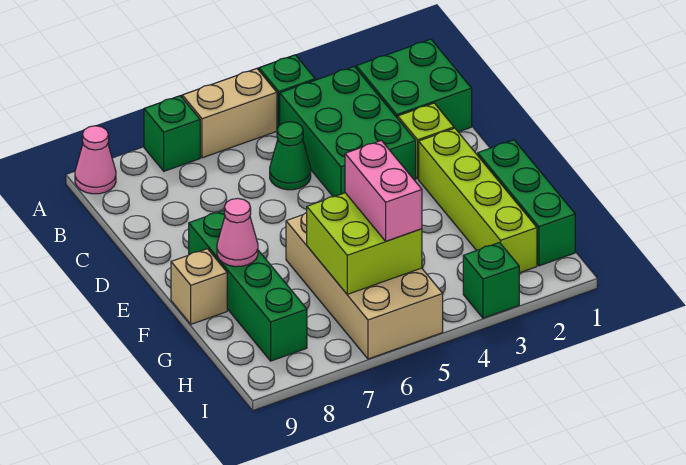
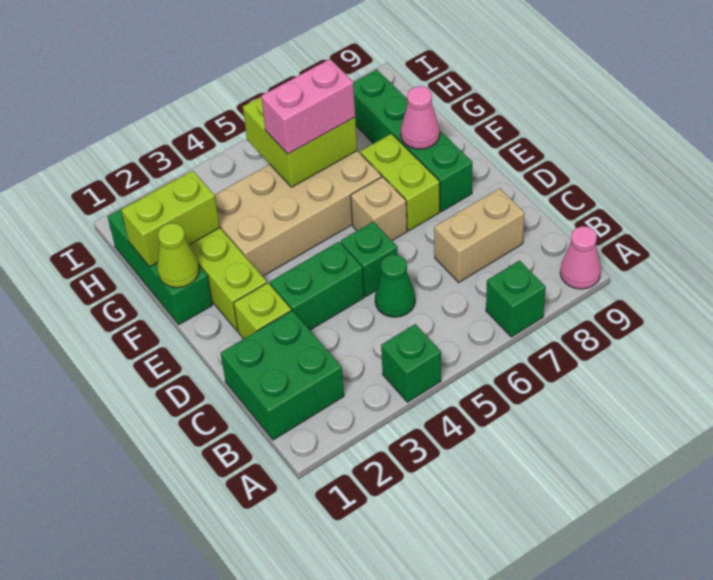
tan 1x2 brick [182,69,277,158] -> tan 1x2 brick moved to [434,188,525,282]
green 2x3 brick [280,66,416,197] -> green 1x2 brick [270,242,364,330]
none -> lime 1x2 brick [360,134,440,231]
none -> lime 1x1 cone [157,223,199,288]
tan 2x4 brick [286,213,443,359] -> tan 2x4 brick turned to [215,151,382,276]
tan 1x1 brick [171,249,227,324] -> tan 1x1 brick moved to [351,177,407,240]
none -> lime 1x2 brick [121,171,220,267]
pink 1x2 brick [345,141,422,241] -> pink 1x2 brick turned to [261,59,355,154]
green 1x1 brick [463,243,519,318] -> green 1x1 brick moved to [341,222,397,296]

